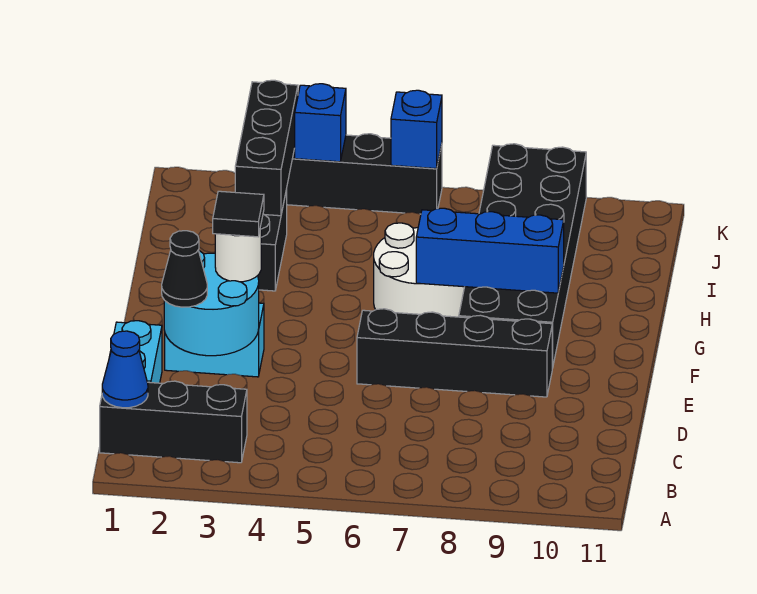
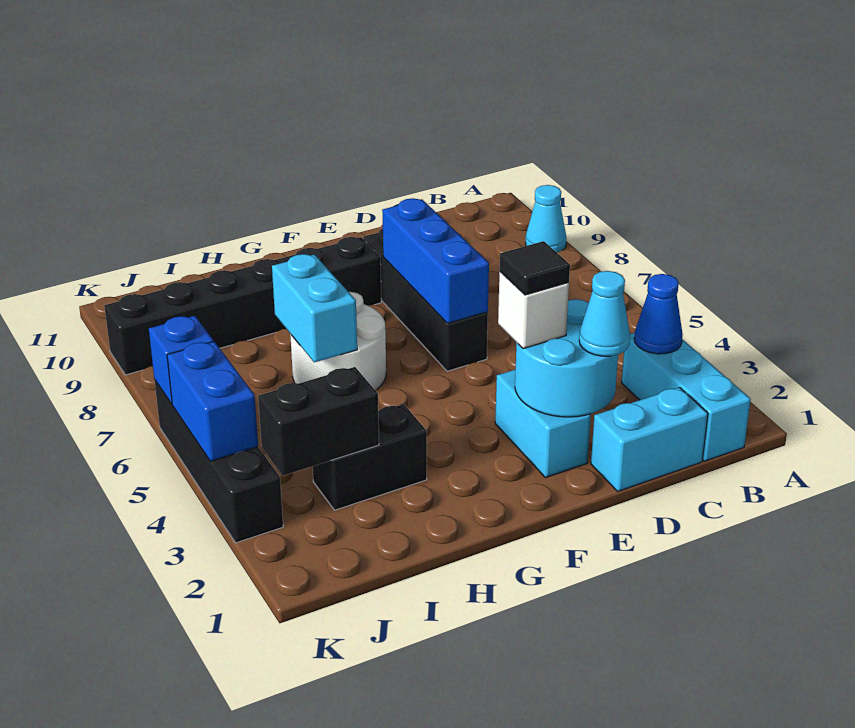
none -> cyan 1x1 cone [526,185,567,253]
black 1x3 brick [100,381,247,463] -> cyan 1x3 brick [622,333,751,461]
blue 1x1 cone [102,331,148,408] -> blue 1x1 cone moved to [634,274,683,354]
black 1x1 cone [162,231,207,307] -> cyan 1x1 cone [579,271,630,356]
white 1x1 round brick [215,227,261,282] -> white 1x1 brick [498,272,569,349]
black 2x6 brick [459,144,586,368] -> black 1x6 brick [104,237,381,375]
blue 1x3 brick [416,208,564,293] -> blue 1x3 brick moved to [382,198,489,323]
none -> cyan 1x2 brick [272,254,357,362]
black 1x3 brick [235,80,298,216] -> black 1x2 brick [258,367,379,476]
blue 1x1 brick [295,84,346,162] -> blue 1x2 brick [167,342,258,461]

